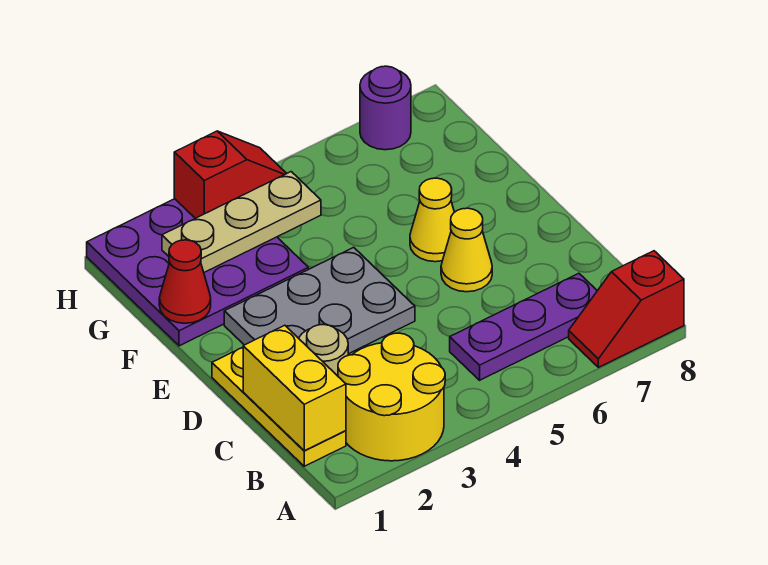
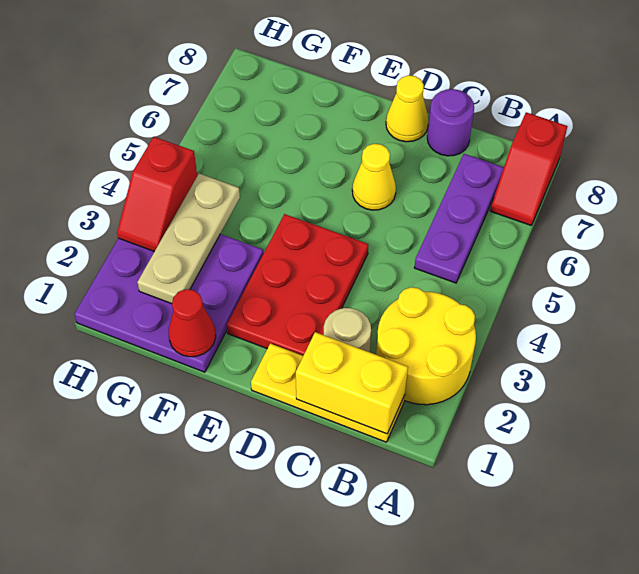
grey 2x3 plate [224,247,415,354] -> red 2x3 plate [227,214,368,356]
yellow 1x1 cone [410,178,454,262] -> yellow 1x1 cone moved to [386,75,429,142]
red 1x2 slope [174,131,287,218] -> red 1x2 slope turned to [117,137,197,251]
purple 1x1 round brick [360,66,411,150] -> purple 1x1 round brick moved to [427,89,474,156]

